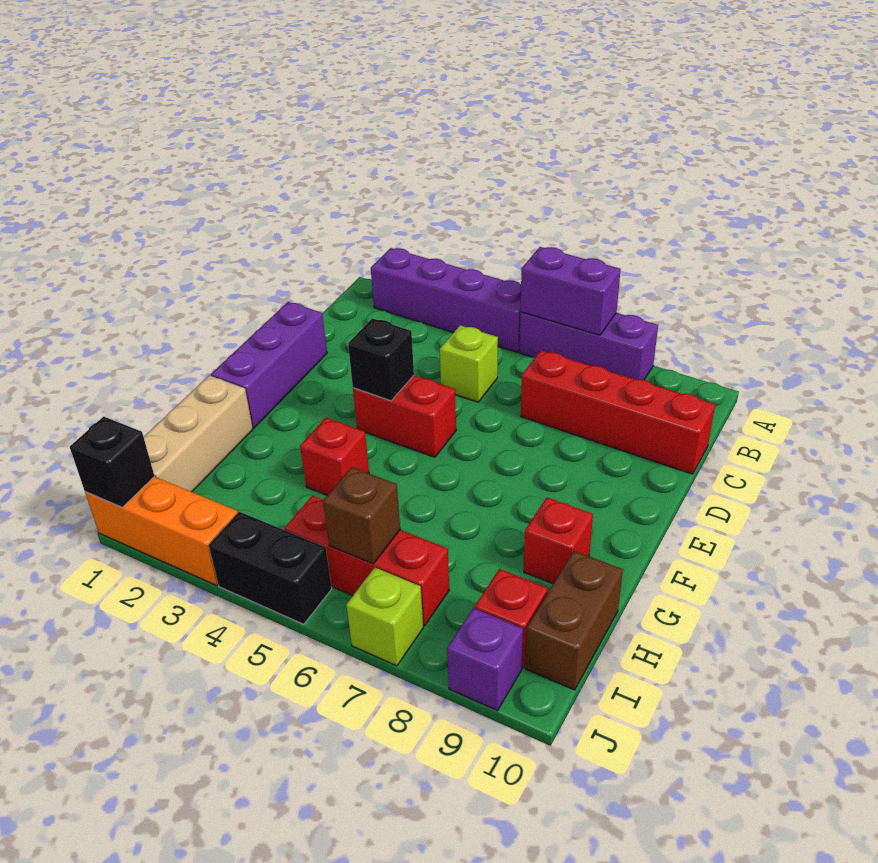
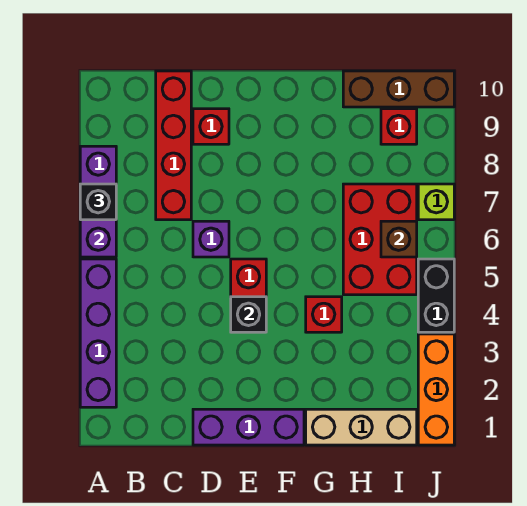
lime 1x1 brick [440,325,498,402] -> none
red 1x1 brick [524,497,593,584] -> red 1x1 brick moved to [193,109,229,144]
brown 1x2 brick [525,551,623,690] -> brown 1x3 brick [343,71,454,107]
red 1x3 brick [284,495,449,626] -> red 2x3 brick [343,184,417,295]
black 1x1 brick [70,417,154,507] -> black 1x1 brick moved to [80,184,116,220]
purple 1x1 brick [447,608,523,711] -> purple 1x1 brick moved to [193,221,229,257]

